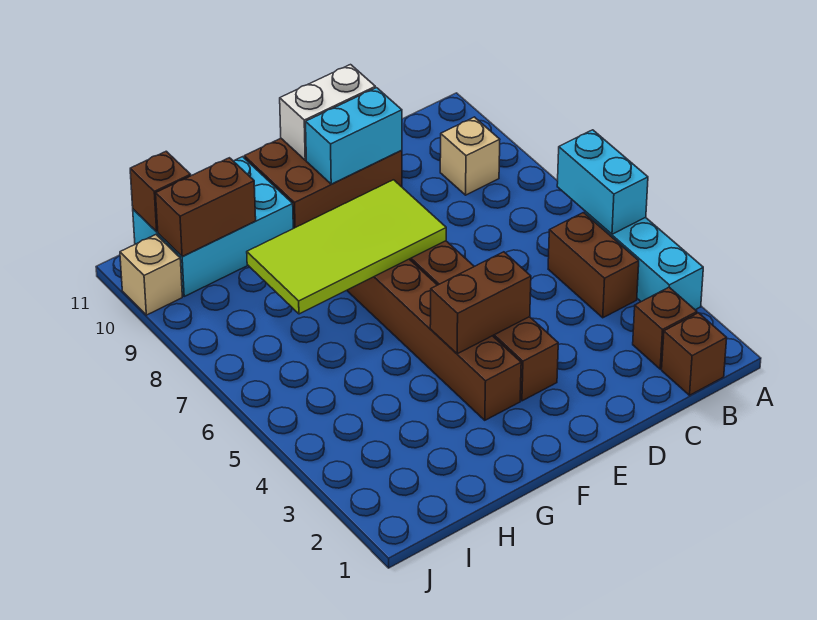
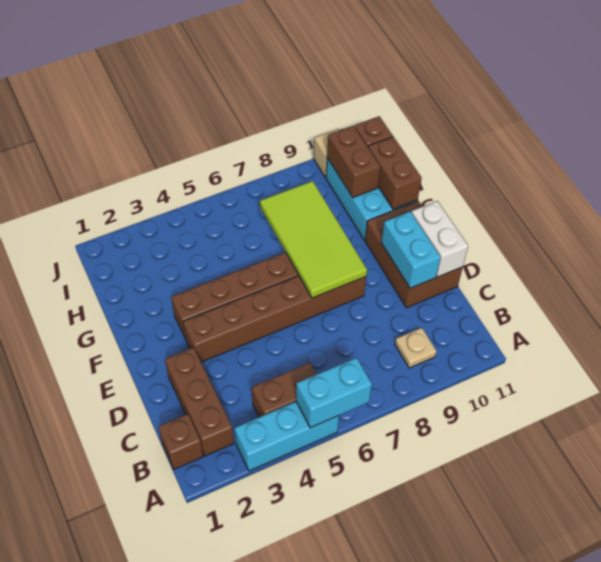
brown 1x1 brick [633,287,697,369] -> brown 1x3 brick [165,347,234,456]
tan 1x1 brick [440,117,500,195] -> tan 1x1 plate [395,328,437,368]
brown 1x2 brick [430,252,531,354] -> brown 1x2 brick moved to [368,137,422,209]

